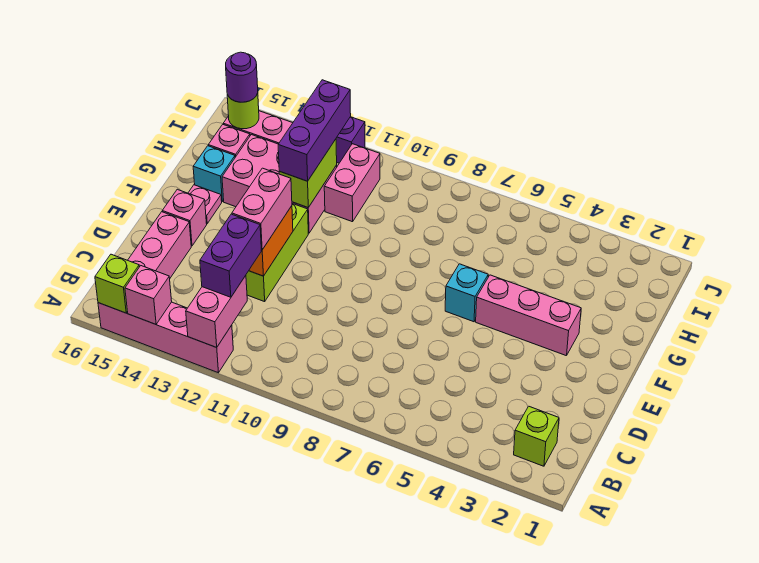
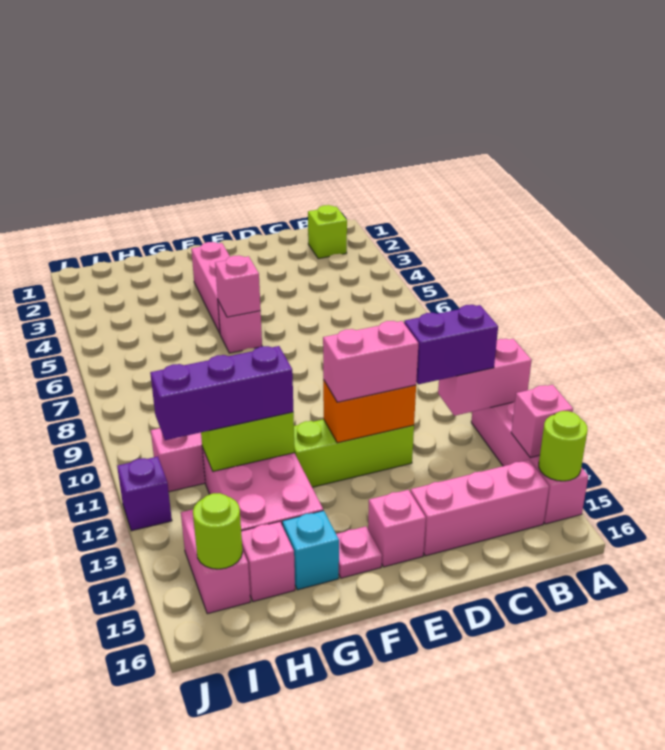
lime 1x1 brick [95,254,139,313] -> lime 1x1 round brick [539,411,588,481]
cyan 1x1 brick [445,264,488,322] -> pink 1x1 brick [218,301,262,353]
none -> pink 1x1 brick [215,255,261,317]
purple 1x1 round brick [226,52,258,102] -> none

